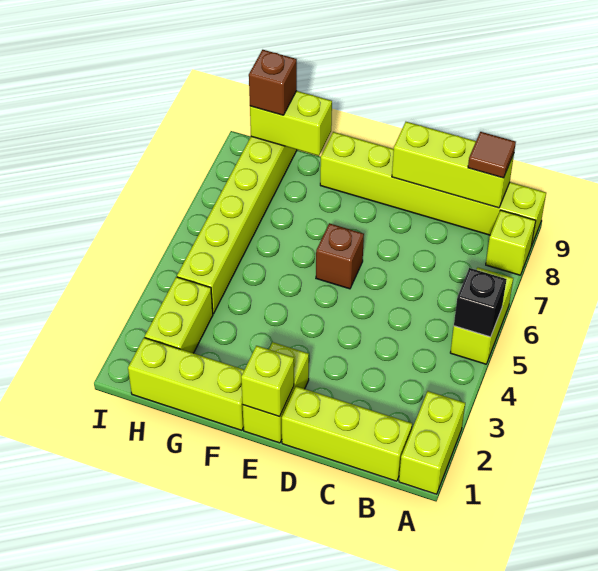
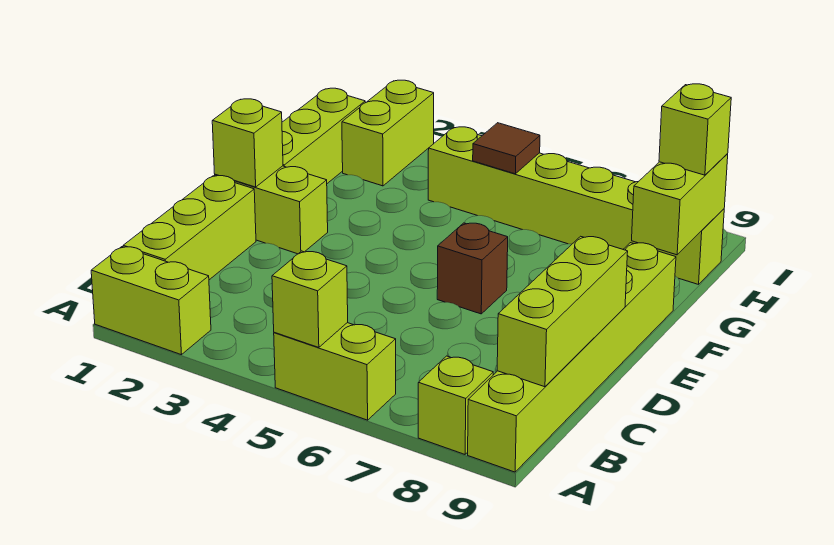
black 1x1 brick [454,268,507,337] -> lime 1x1 brick [272,251,348,348]
brown 1x1 tile [468,132,516,178] -> brown 1x1 tile moved to [473,123,540,174]
lime 1x2 brick [145,277,213,353] -> lime 1x2 brick turned to [342,80,434,186]
brown 1x1 brick [249,50,297,115] -> lime 1x1 brick [659,84,731,175]

